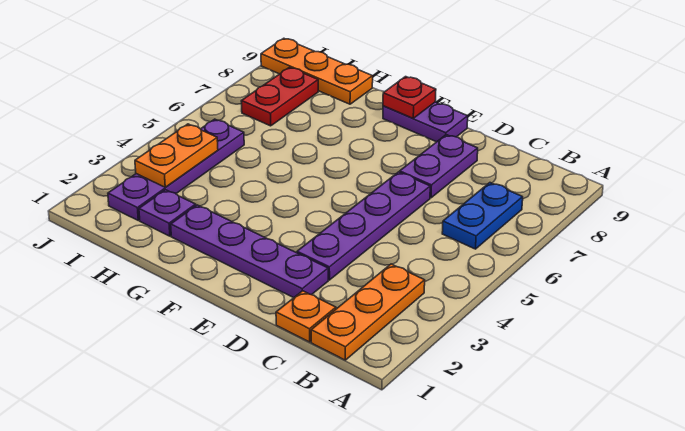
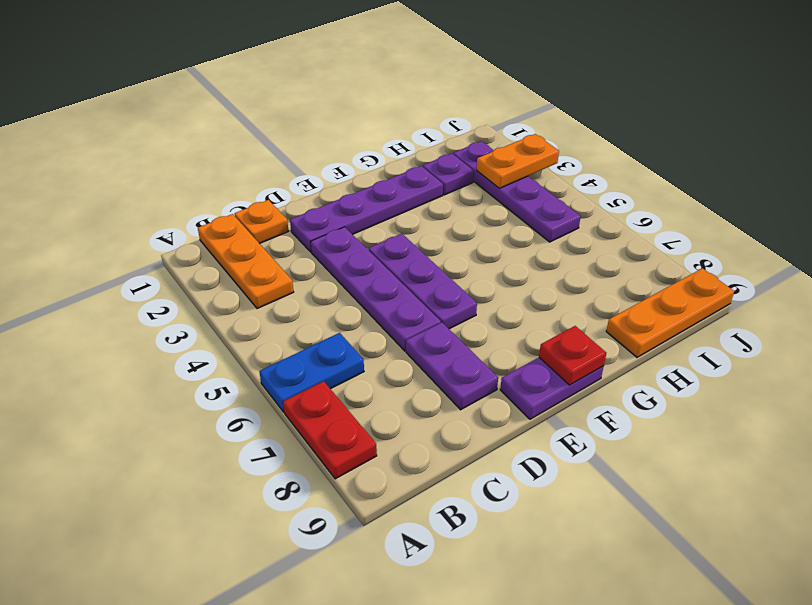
blue 1x2 plate [442,183,523,249] -> blue 1x2 plate turned to [259,333,364,412]
none -> purple 1x3 plate [369,233,477,329]
orange 1x2 plate [135,124,218,187] -> orange 1x2 plate turned to [477,134,559,188]
red 1x2 plate [241,67,318,126] -> red 1x2 plate moved to [283,381,377,479]

